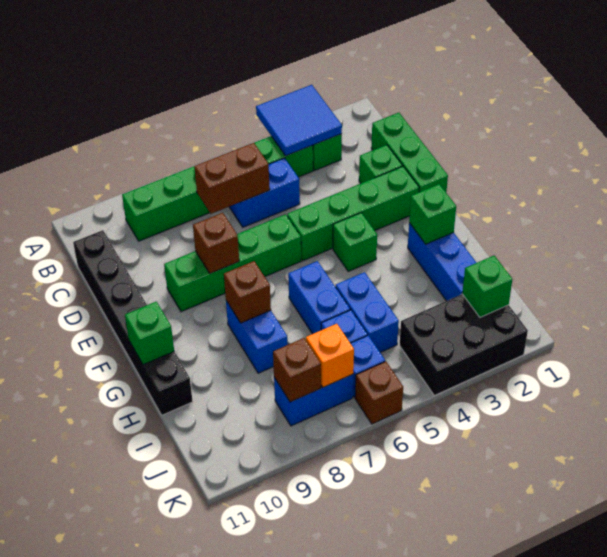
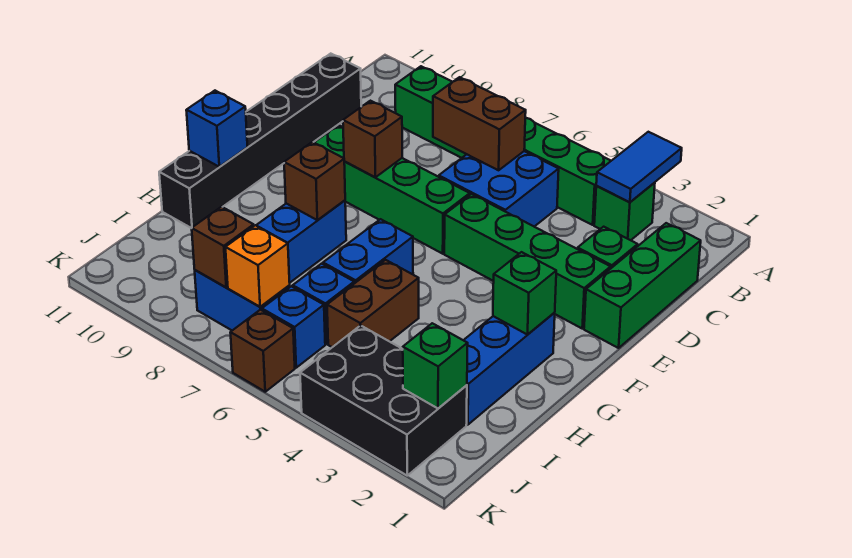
blue 2x2 tile [256,85,342,156] -> blue 1x2 tile [596,132,682,202]
blue 1x2 brick [229,158,300,227] -> blue 2x2 brick [439,151,559,227]
green 1x1 brick [333,213,377,271] -> none
green 1x1 brick [125,302,174,365] -> blue 1x1 brick [186,91,247,167]
blue 1x2 brick [336,272,399,352] -> brown 1x2 brick [327,260,419,347]

